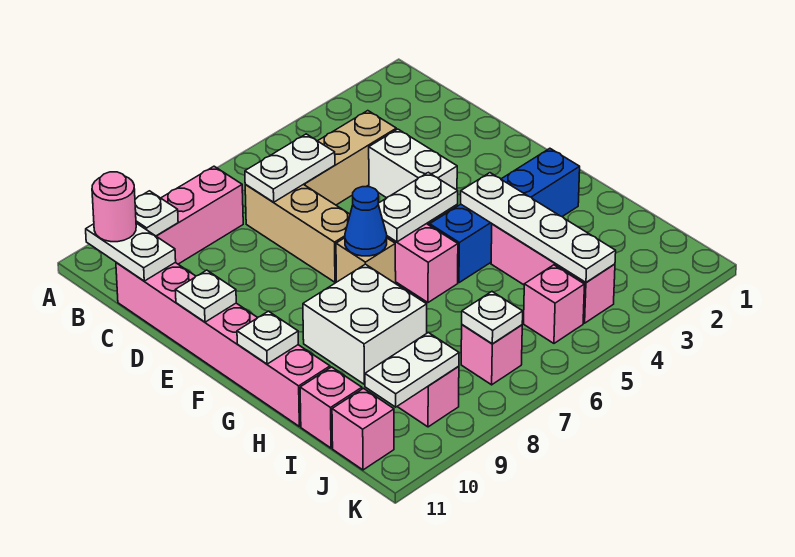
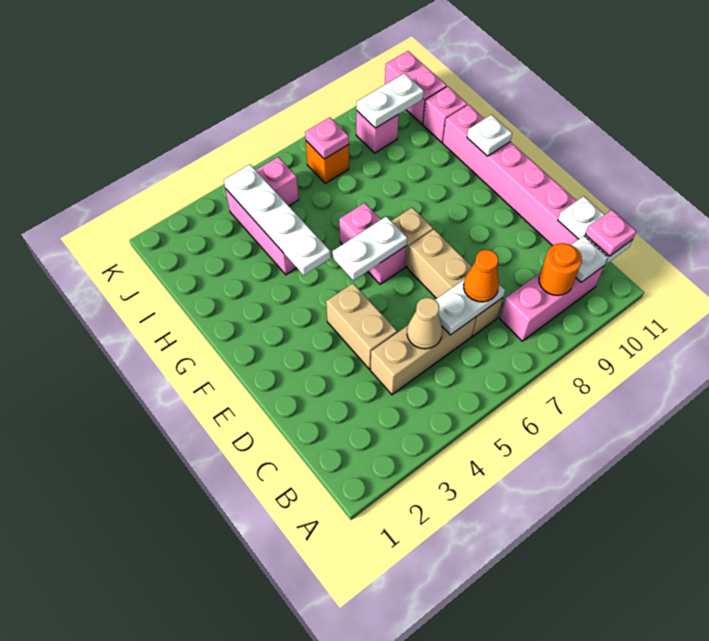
none -> orange 1x1 round brick [539,243,582,296]
pink 1x1 round brick [92,172,136,242] -> pink 1x1 plate [585,210,636,256]
none -> tan 1x1 cone [407,298,442,349]
none -> orange 1x1 cone [464,250,499,302]
white 1x2 brick [369,129,457,224] -> tan 1x2 brick [326,283,397,369]
white 1x1 plate [176,270,236,322] -> none
blue 1x1 cone [345,187,387,256] -> none
blue 1x4 brick [430,148,580,283] -> none
white 2x2 brick [303,264,427,384] -> none
pink 1x1 brick [461,325,522,385] -> orange 1x1 brick [306,141,349,183]
white 1x1 plate [462,292,523,344] -> pink 1x1 plate [305,117,349,159]
pink 1x1 brick [332,388,394,470] -> pink 1x2 brick [385,51,447,124]

